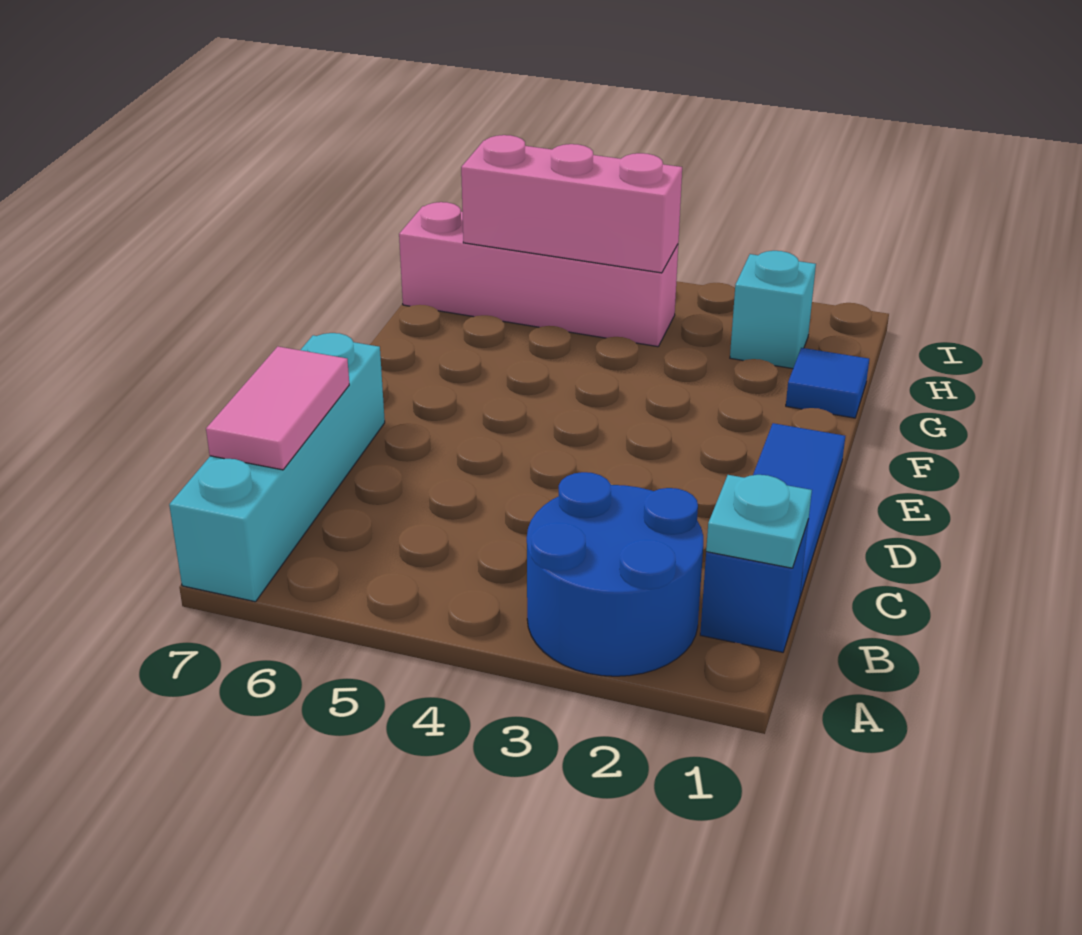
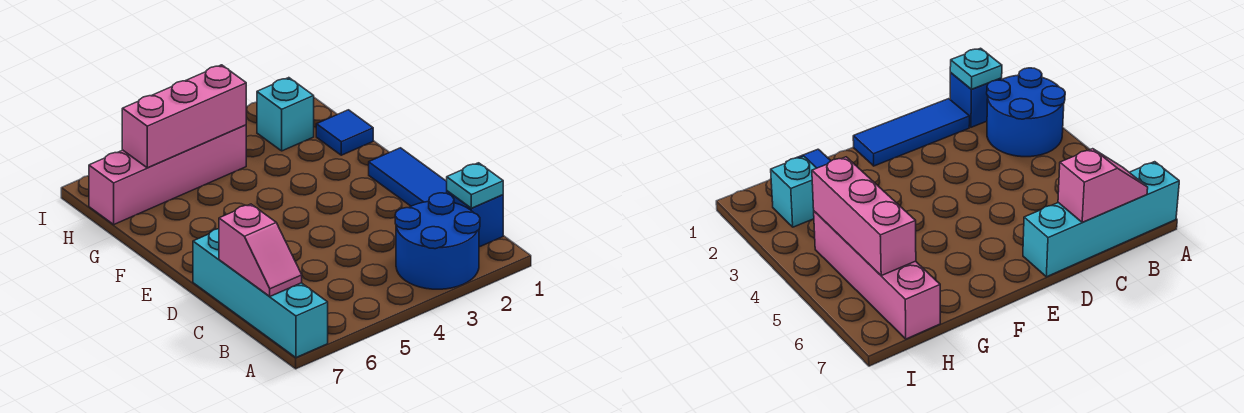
pink 1x2 tile [206,346,349,470] -> pink 1x2 slope [219,204,302,296]

